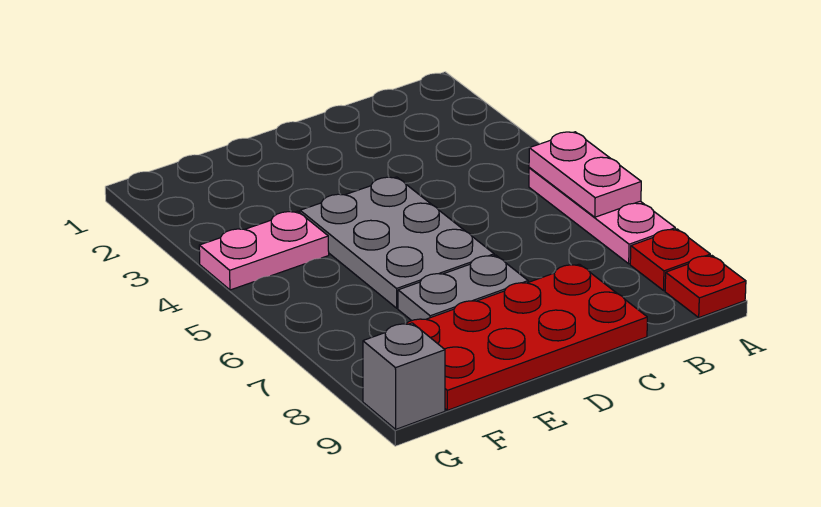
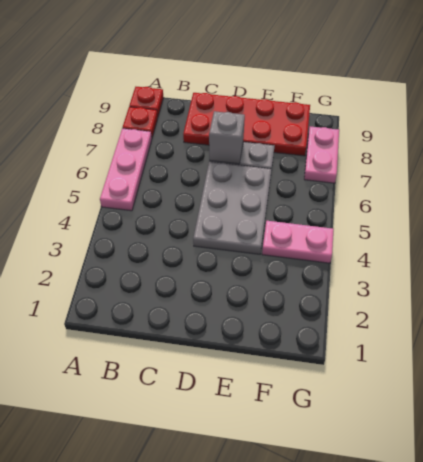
pink 1x2 plate [529,132,641,217] -> pink 1x2 plate moved to [304,127,339,183]
grey 1x1 brick [363,323,445,429] -> grey 1x1 brick moved to [209,111,245,164]

